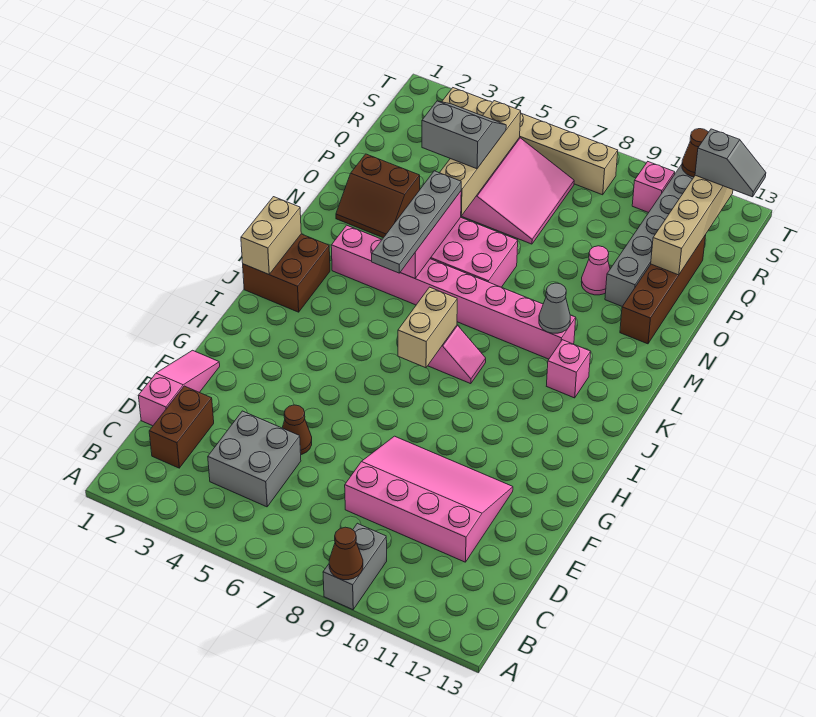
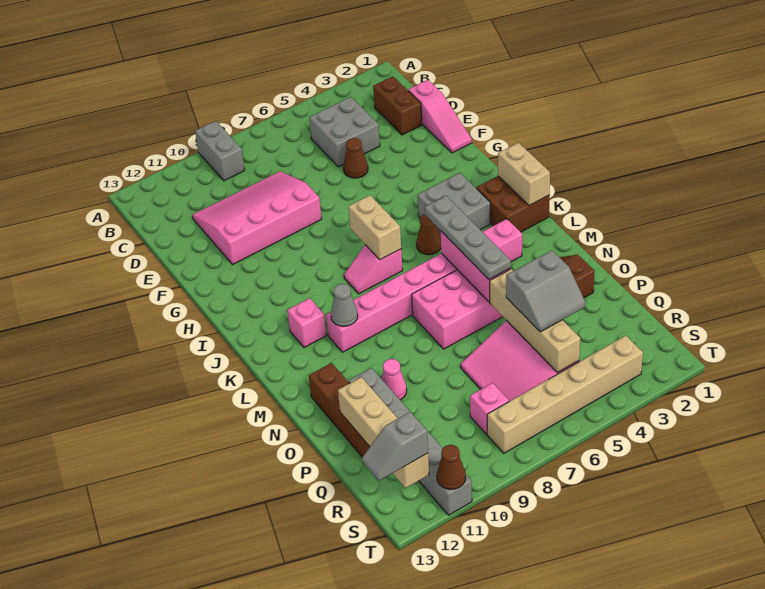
brown 1x1 cone [329,527,363,580] -> brown 1x1 cone moved to [416,214,441,255]
pink 3x4 slope [345,436,513,562] -> pink 3x4 slope turned to [192,171,322,265]
none -> grey 2x2 brick [417,173,490,236]
pink 1x1 brick [632,162,675,213] -> pink 1x1 brick moved to [470,383,509,434]

